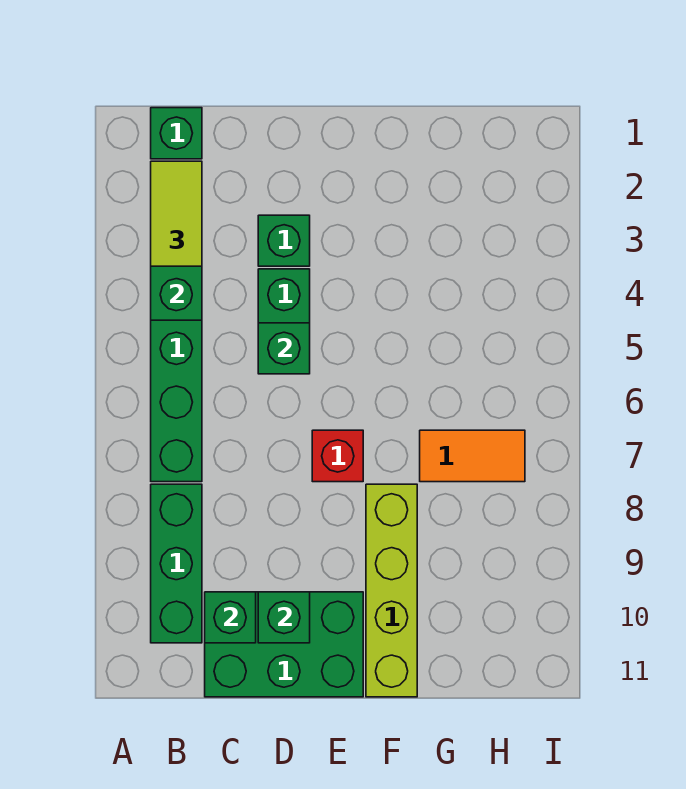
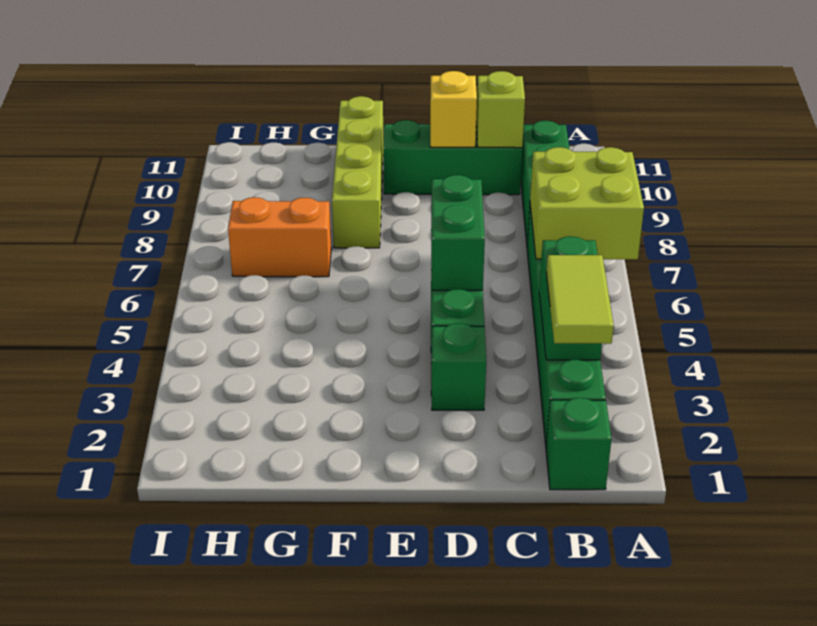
none -> lime 2x2 brick [530,147,644,259]
green 2x3 brick [205,592,363,697] -> green 1x3 brick [383,120,522,195]
green 1x1 brick [205,592,256,643] -> lime 1x1 brick [476,71,525,148]
green 1x1 brick [258,323,310,374] -> green 1x2 brick [431,175,485,290]
green 1x1 brick [258,592,310,643] -> yellow 1x1 brick [430,71,477,147]
red 1x1 brick [312,430,363,482] -> none
orange 1x2 tile [420,430,525,482] -> orange 1x2 brick [228,197,331,277]

